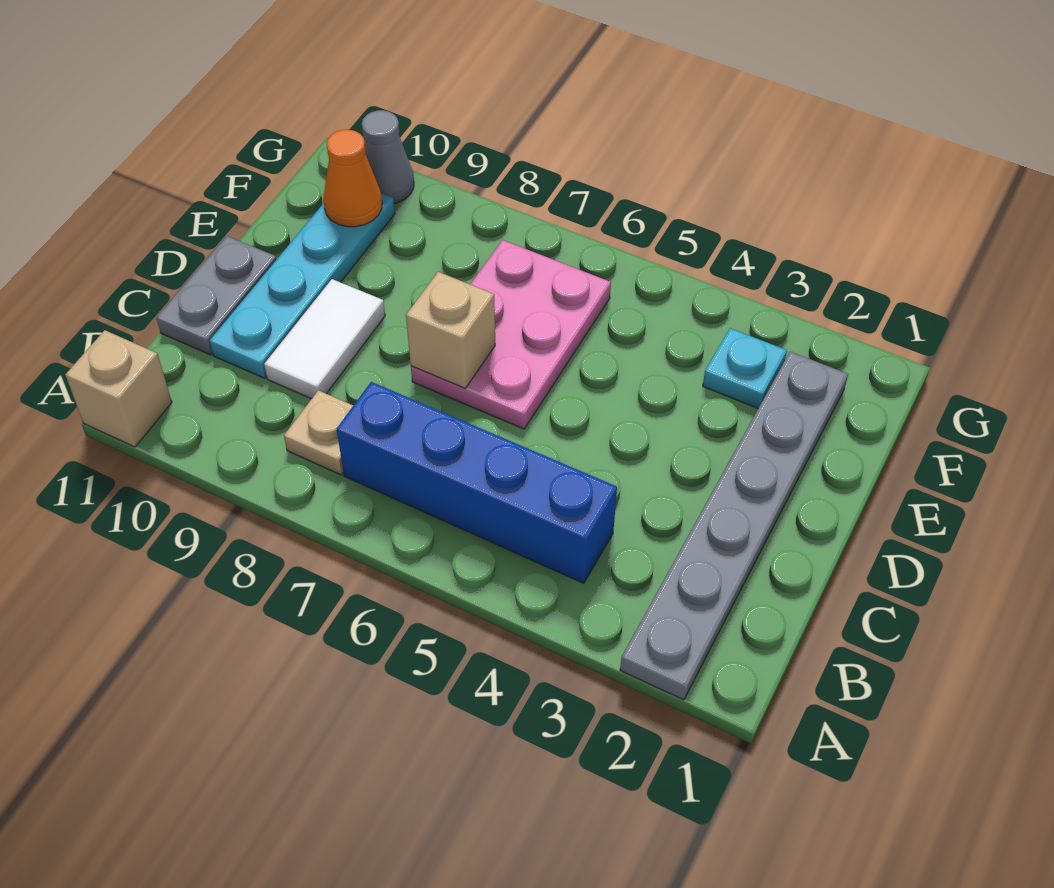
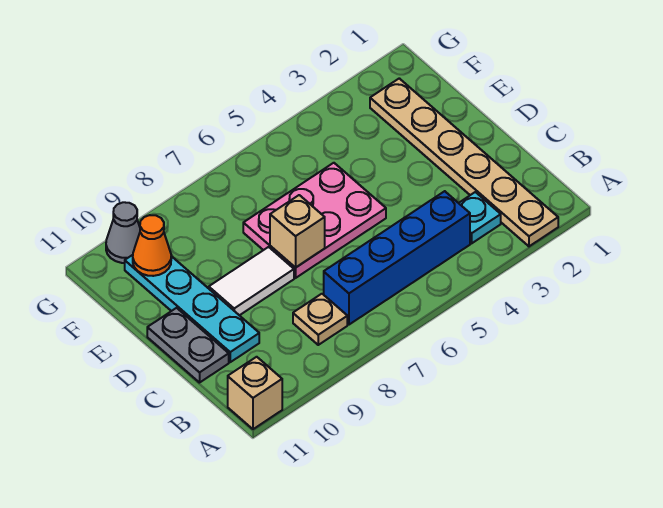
grey 1x6 plate [620,352,848,700] -> tan 1x6 plate [370,78,558,246]
white 1x2 tile [264,279,385,399] -> white 1x2 tile turned to [209,247,294,315]
pink 2x3 plate [411,240,611,429] -> pink 2x3 plate turned to [243,163,386,278]
cyan 1x1 plate [703,328,787,408] -> cyan 1x1 plate moved to [459,192,501,243]

